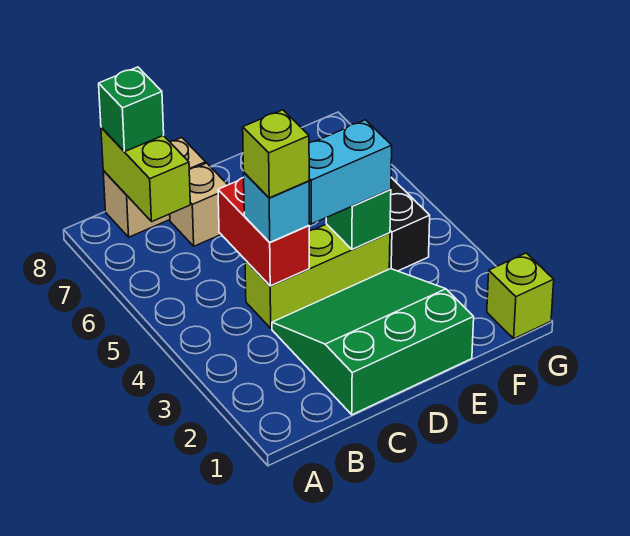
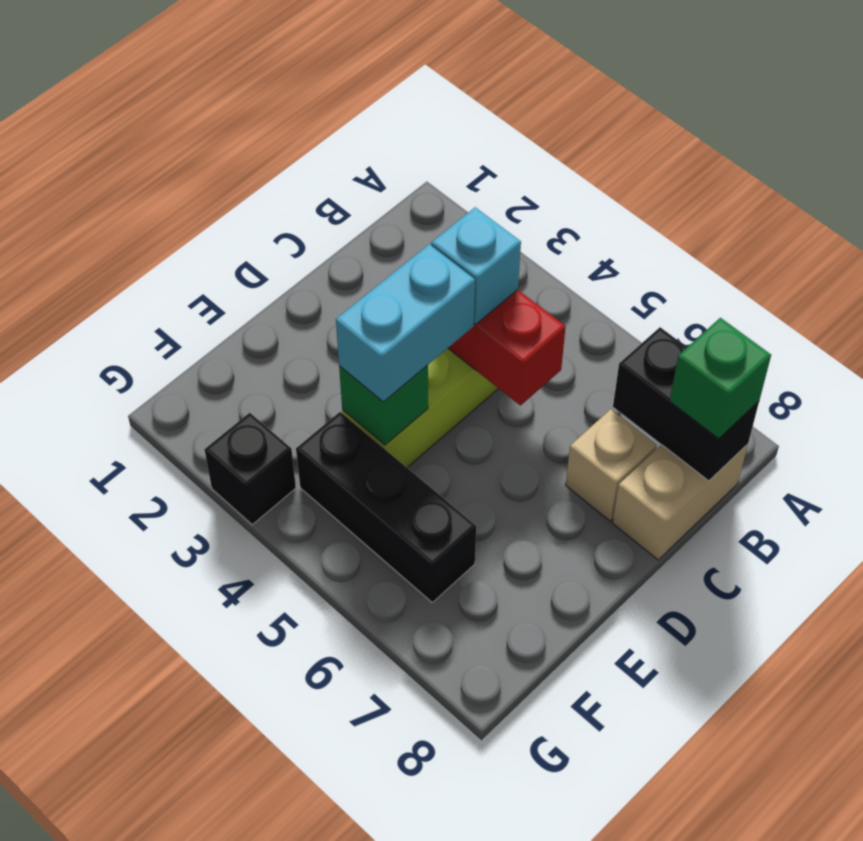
lime 1x2 brick [101,127,190,222] -> black 1x2 brick [613,327,759,481]
green 3x3 slope [272,269,474,415] -> none
lime 1x1 brick [243,110,309,198] -> none
lime 1x1 brick [487,253,554,339] -> none
none -> black 1x1 brick [204,413,296,525]

